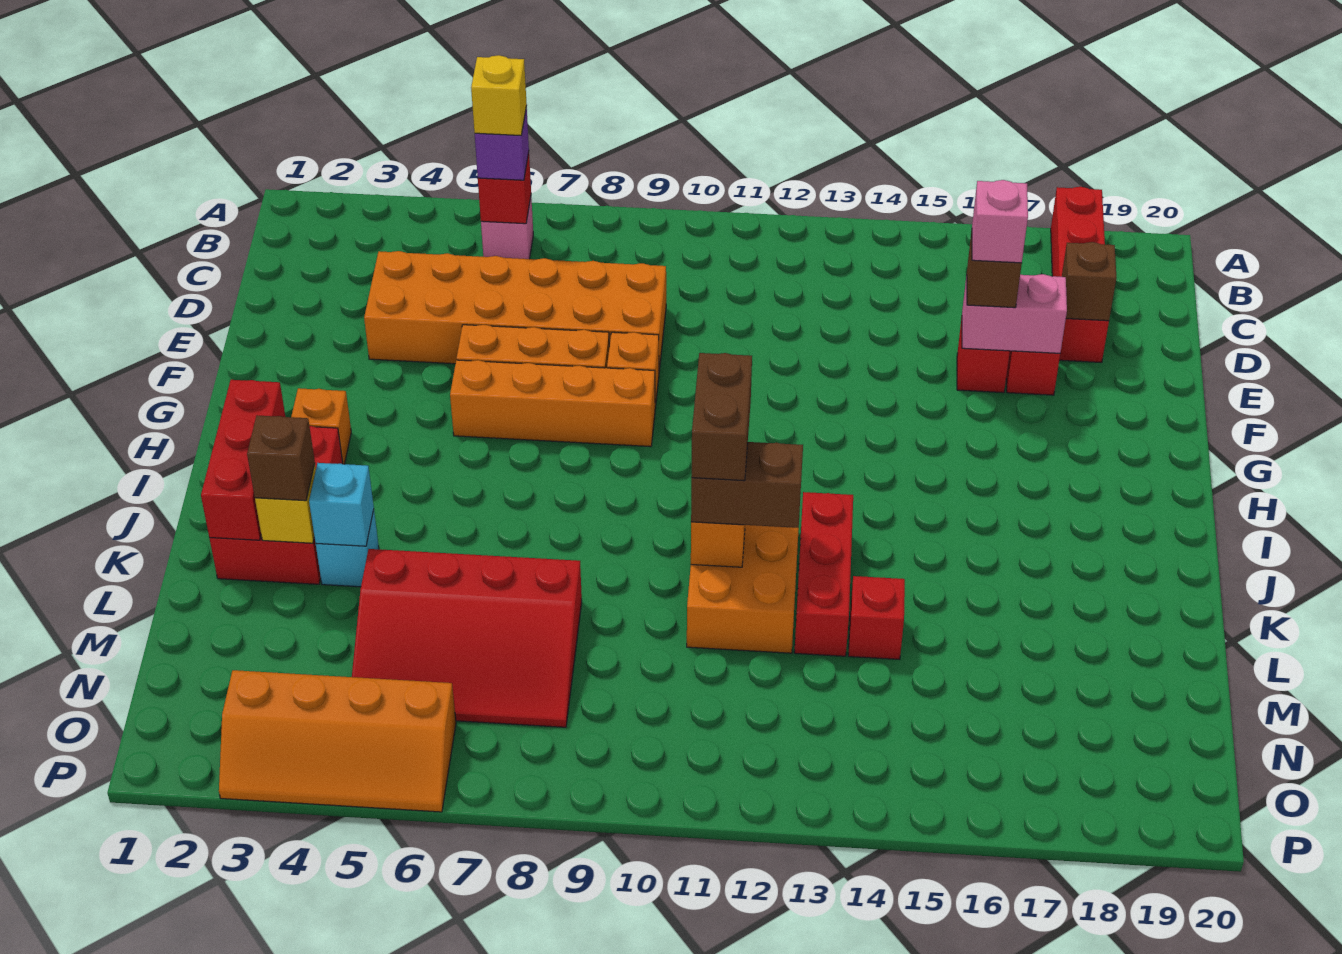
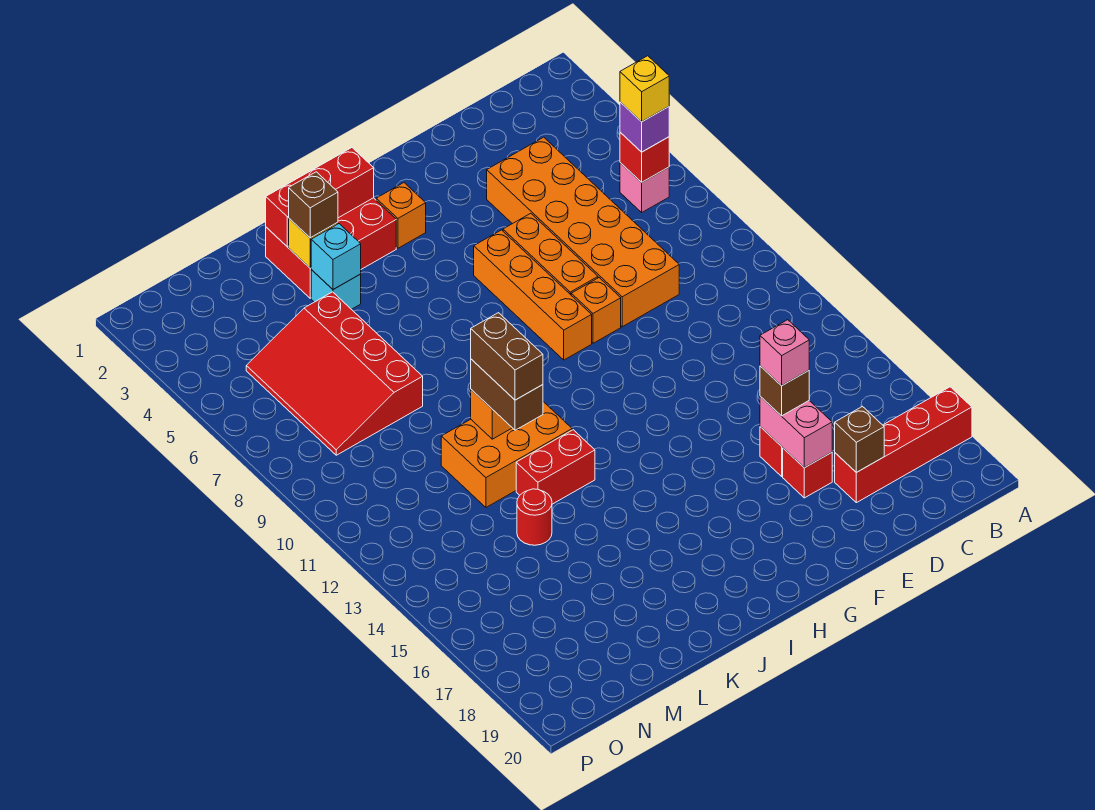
brown 1x2 brick [691,353,752,481] -> brown 1x2 brick turned to [471,313,543,400]
red 1x3 brick [794,492,853,656] -> red 1x2 brick [516,430,595,504]
red 1x1 brick [848,576,905,660] -> red 1x1 round brick [517,489,552,545]
orange 2x4 slope [219,670,456,812] -> none

